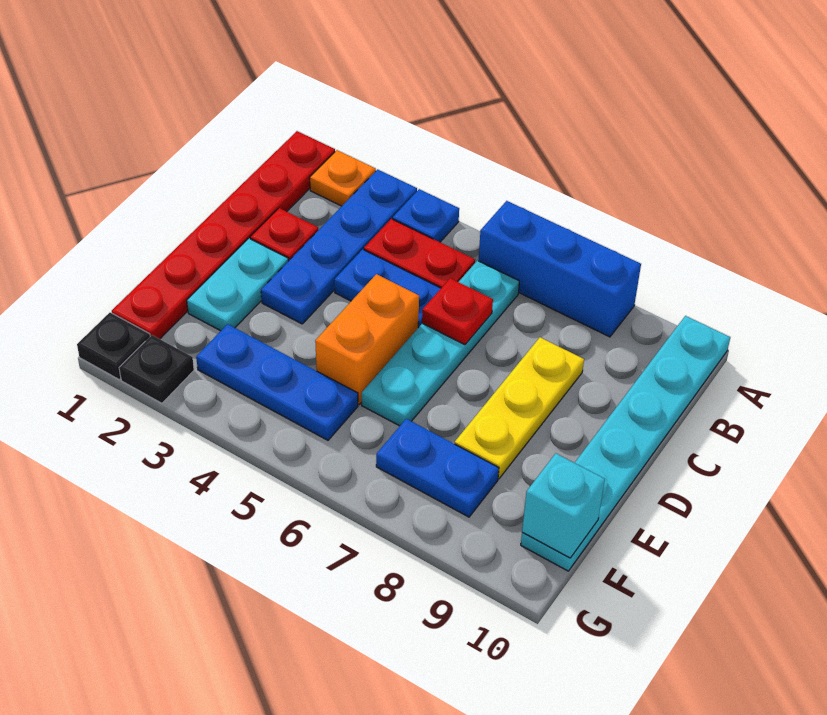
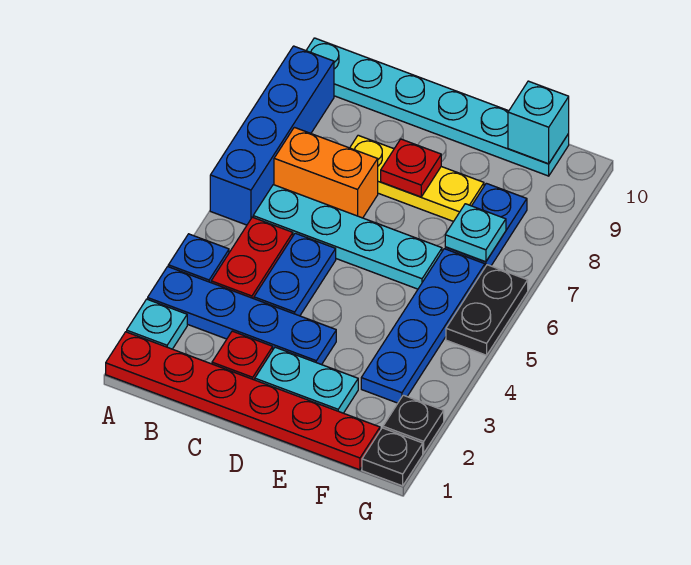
orange 1x1 plate [310,150,376,206] -> cyan 1x1 plate [127,299,187,349]
blue 1x3 brick [479,201,641,337] -> blue 1x4 brick [210,46,334,225]
red 1x1 plate [422,278,493,345] -> red 1x1 plate moved to [381,139,441,197]
orange 1x2 brick [315,274,419,404] -> orange 1x2 brick moved to [274,127,378,218]
blue 1x3 plate [196,324,358,440] -> blue 1x4 plate [361,249,485,403]
none -> cyan 1x1 plate [445,204,506,262]
none -> black 1x2 plate [446,265,528,355]

